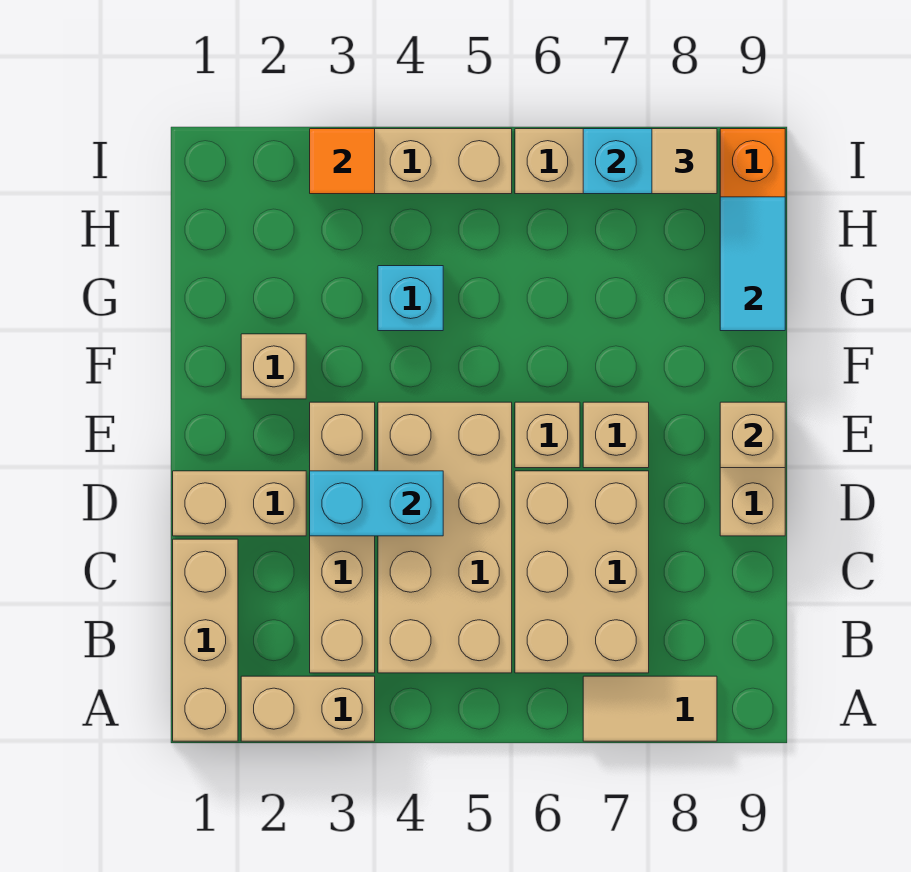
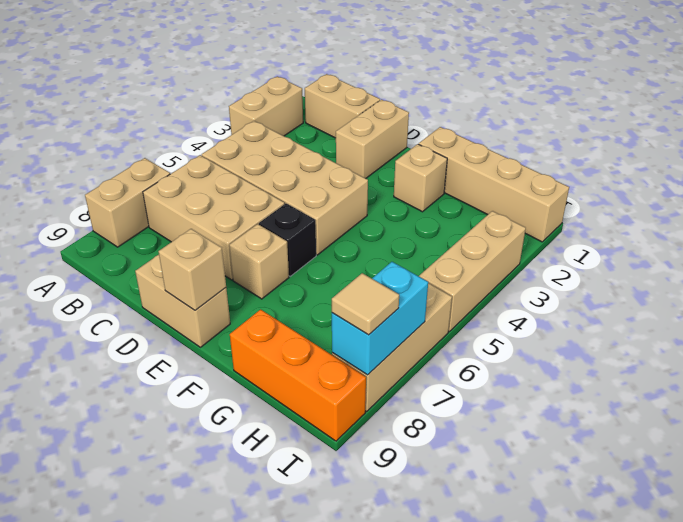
tan 1x3 brick [173,539,238,741] -> tan 1x2 brick [305,74,380,138]
tan 1x2 tile [583,676,717,741] -> tan 1x2 brick [85,158,170,247]
tan 1x4 brick [310,402,375,673] -> tan 1x4 brick moved to [419,127,569,242]
cyan 1x2 brick [310,471,443,536] -> none
tan 1x1 brick [515,402,580,468] -> black 1x1 brick [259,204,316,276]
cyan 1x1 brick [378,266,443,331] -> none
cyan 1x2 tile [720,197,785,331] -> none
orange 1x1 tile [310,129,375,194] -> none

